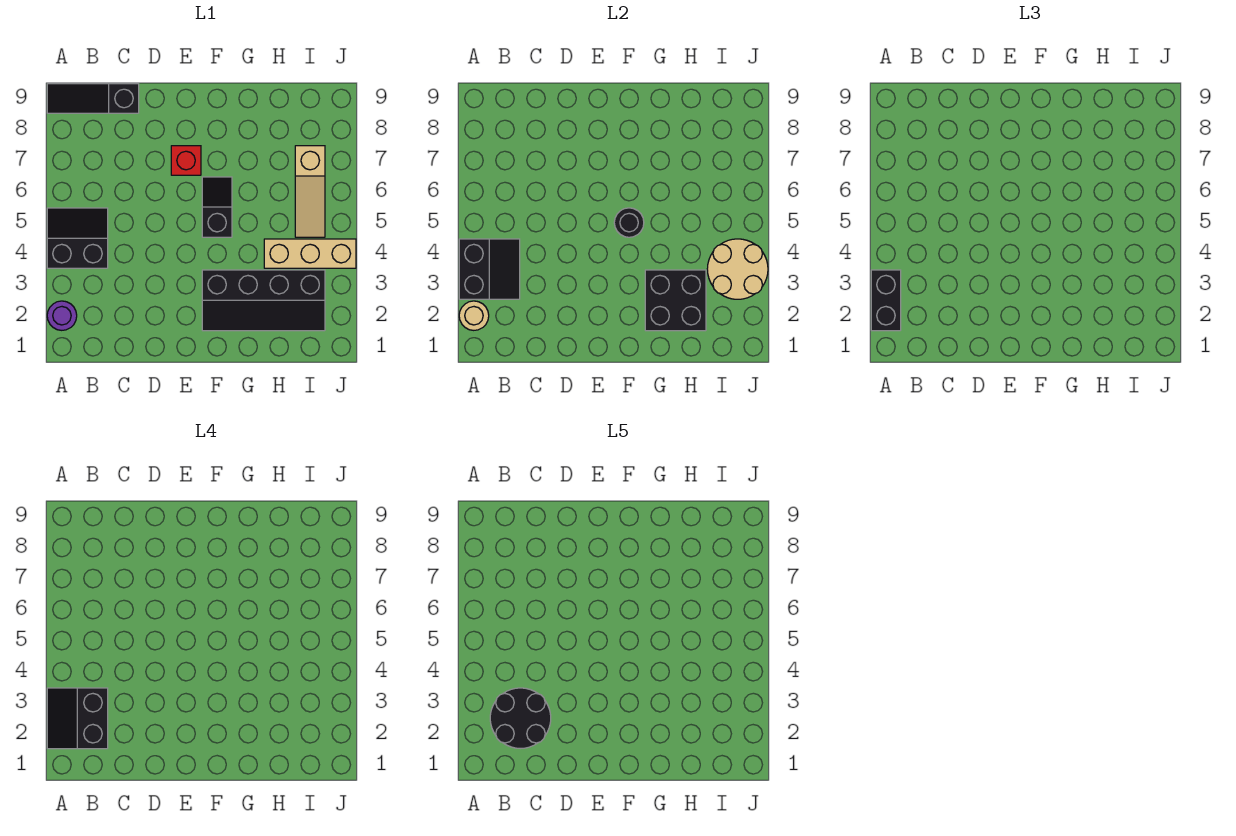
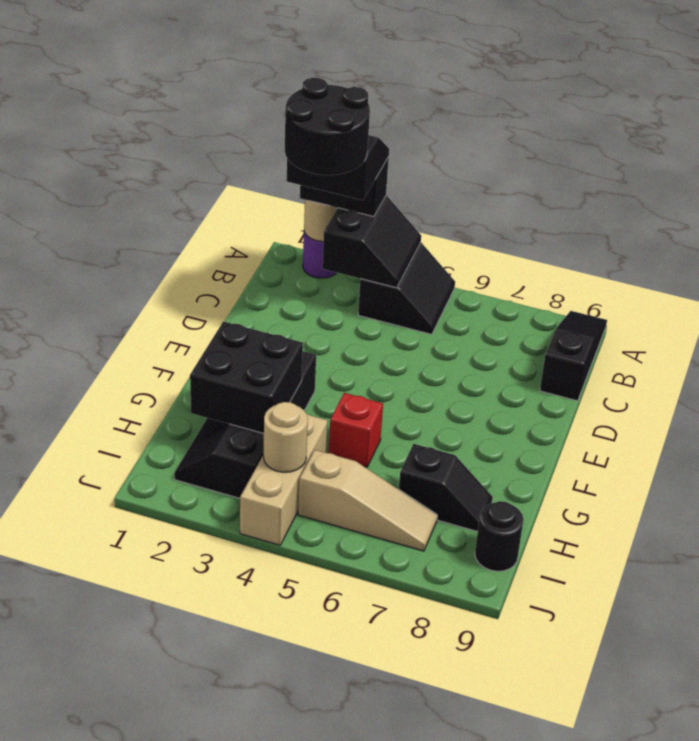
black 2x2 slope [459,239,520,299] -> black 2x2 slope turned to [322,196,421,288]
red 1x1 brick [171,146,201,175] -> red 1x1 brick moved to [329,393,383,467]
black 1x2 slope [202,177,232,237] -> black 1x2 slope moved to [399,444,493,532]
black 1x1 round brick [614,208,644,237] -> black 1x1 round brick moved to [475,501,524,571]
tan 2x2 round brick [707,239,768,299] -> tan 1x1 round brick [263,402,308,472]
tan 1x3 slope [295,146,325,237] -> tan 1x3 slope turned to [298,450,437,551]

